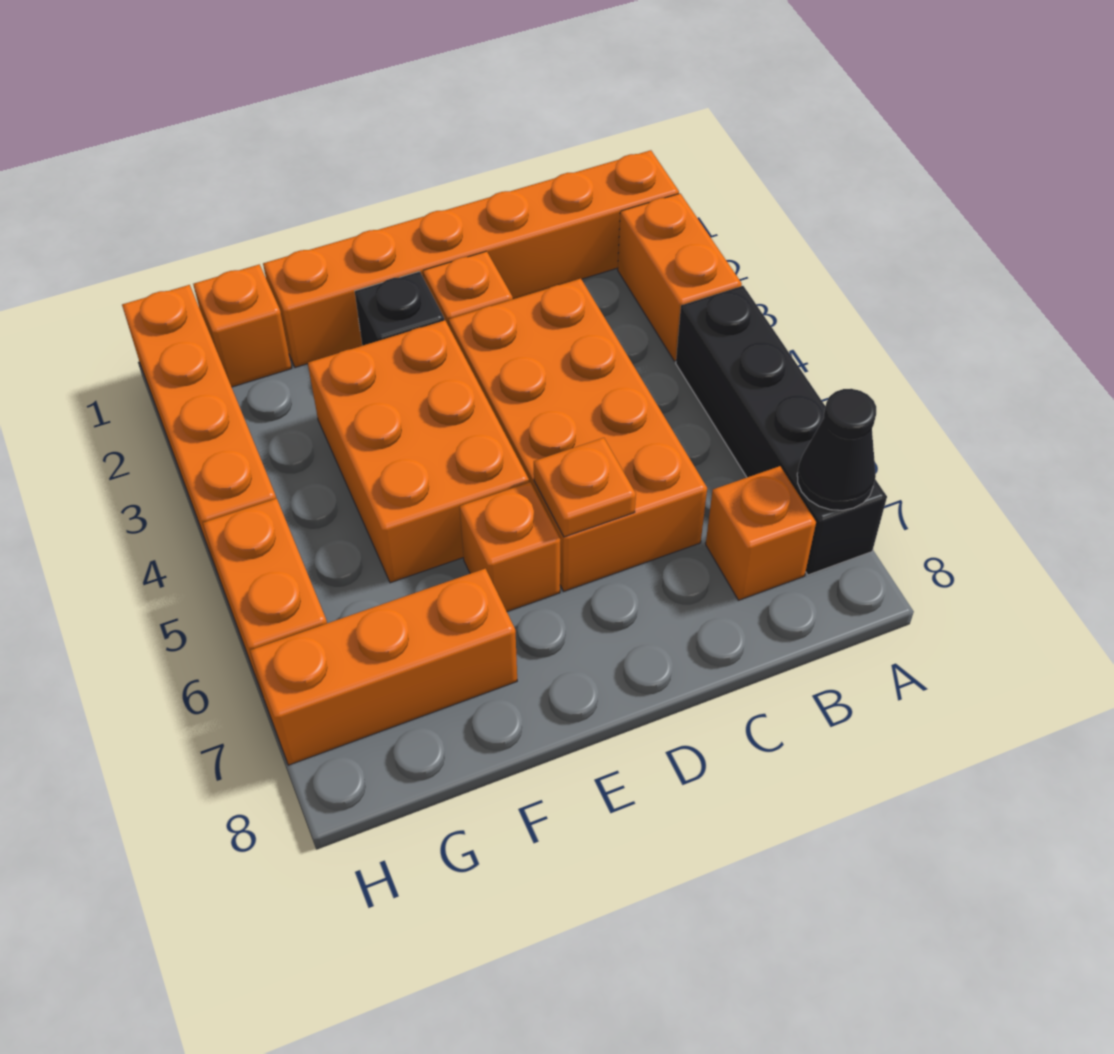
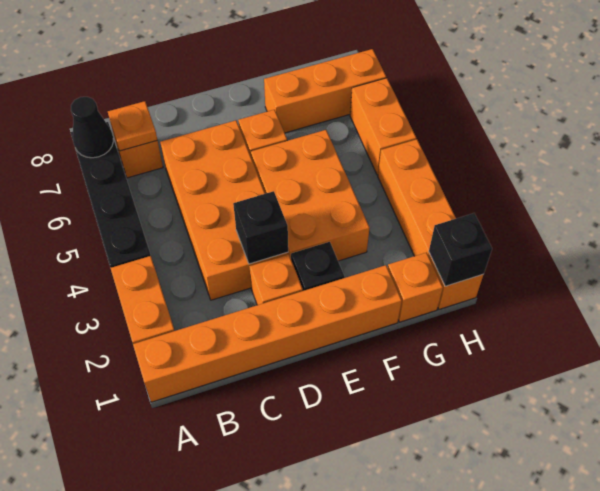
none -> black 1x1 brick [233,191,288,264]
orange 1x1 plate [534,438,636,537] -> orange 1x1 plate moved to [108,101,157,151]
none -> black 1x1 brick [429,213,492,286]

